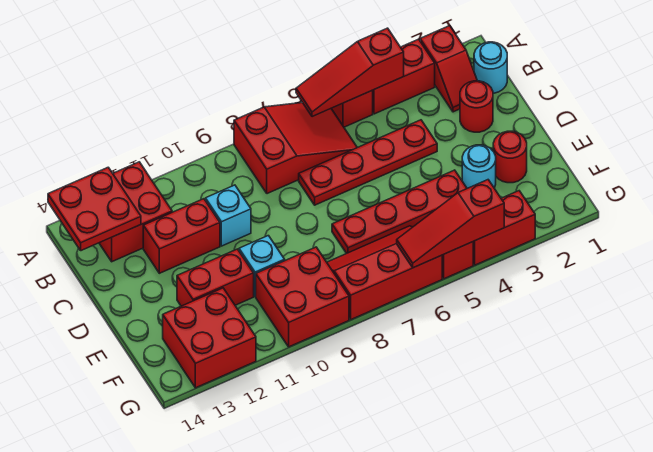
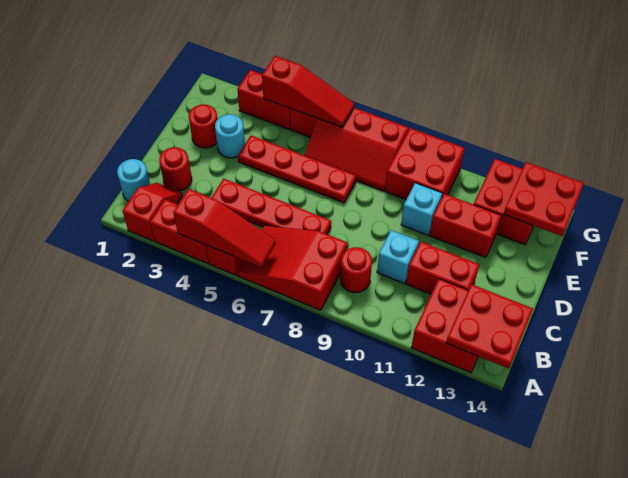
none -> red 1x1 round brick [340,247,372,293]
none -> red 2x2 plate [504,162,584,236]

